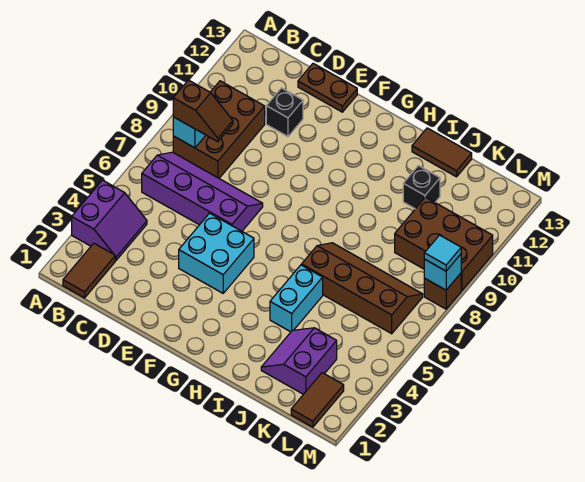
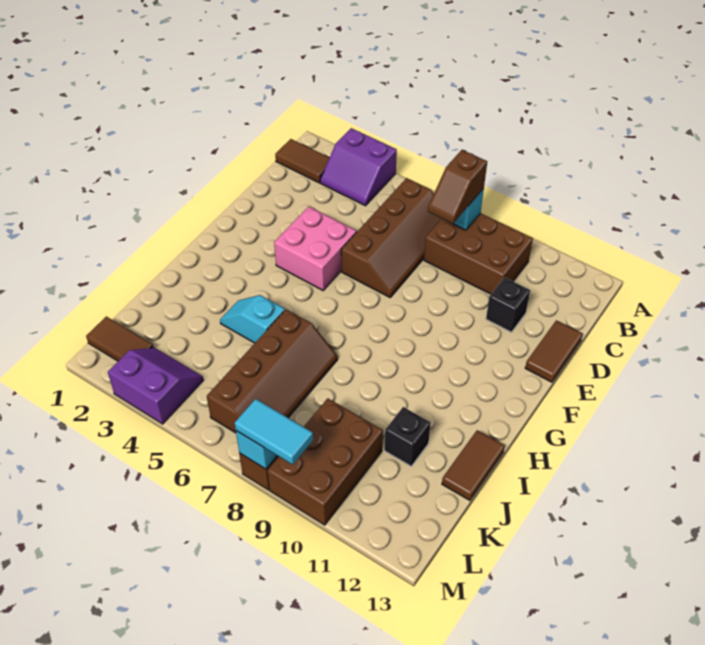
purple 2x4 slope [142,152,263,231] -> brown 2x4 slope [341,178,441,297]
brown 1x2 plate [298,63,357,112] -> brown 1x2 tile [525,320,583,382]
cyan 2x2 brick [179,213,254,293] -> pink 2x2 brick [274,207,357,290]
cyan 1x2 brick [270,265,323,332] -> cyan 1x2 slope [220,295,285,343]
purple 2x2 slope [261,328,337,394] -> purple 2x2 slope moved to [108,348,203,424]
cyan 1x1 tile [424,235,461,271] -> cyan 1x2 tile [235,399,313,465]

